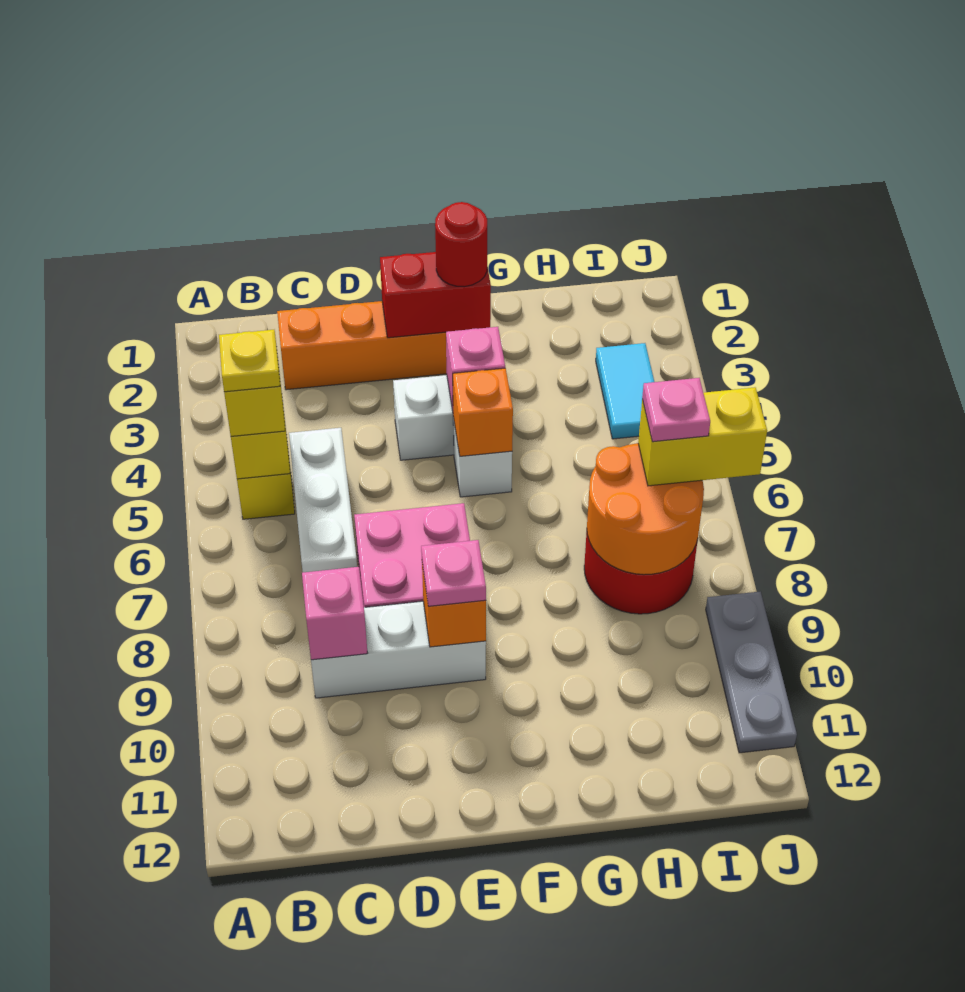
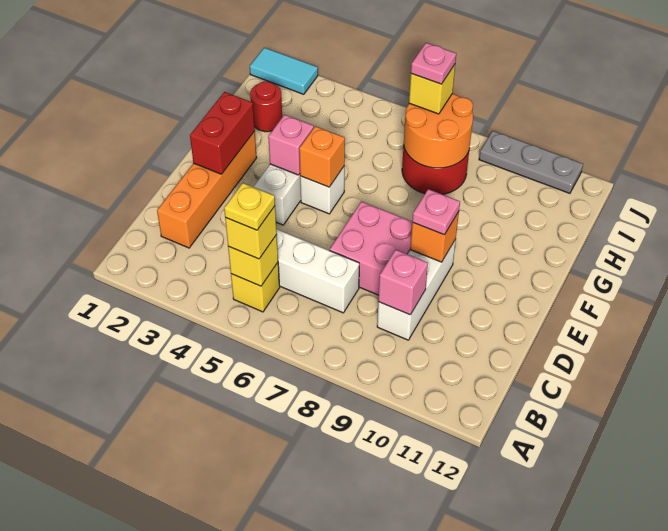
red 1x1 round brick [435,202,487,287] -> red 1x1 round brick moved to [250,81,282,132]
cyan 1x2 tile [596,343,654,439] -> cyan 1x2 tile moved to [250,48,318,94]
yellow 1x2 brick [638,387,767,486] -> yellow 1x1 brick [409,65,455,114]

